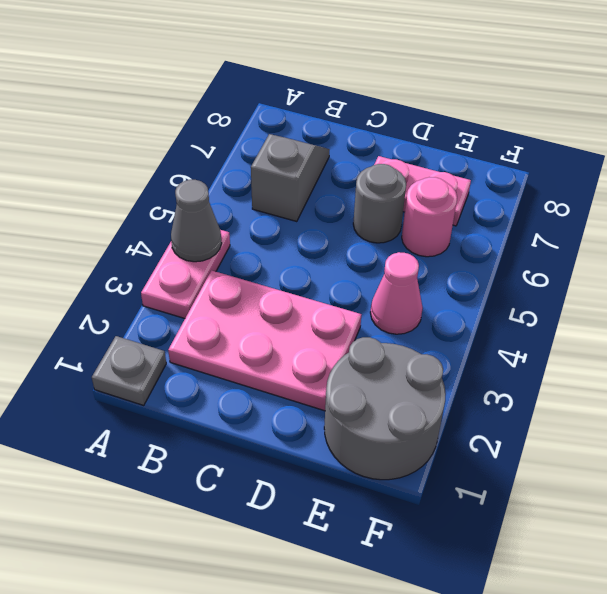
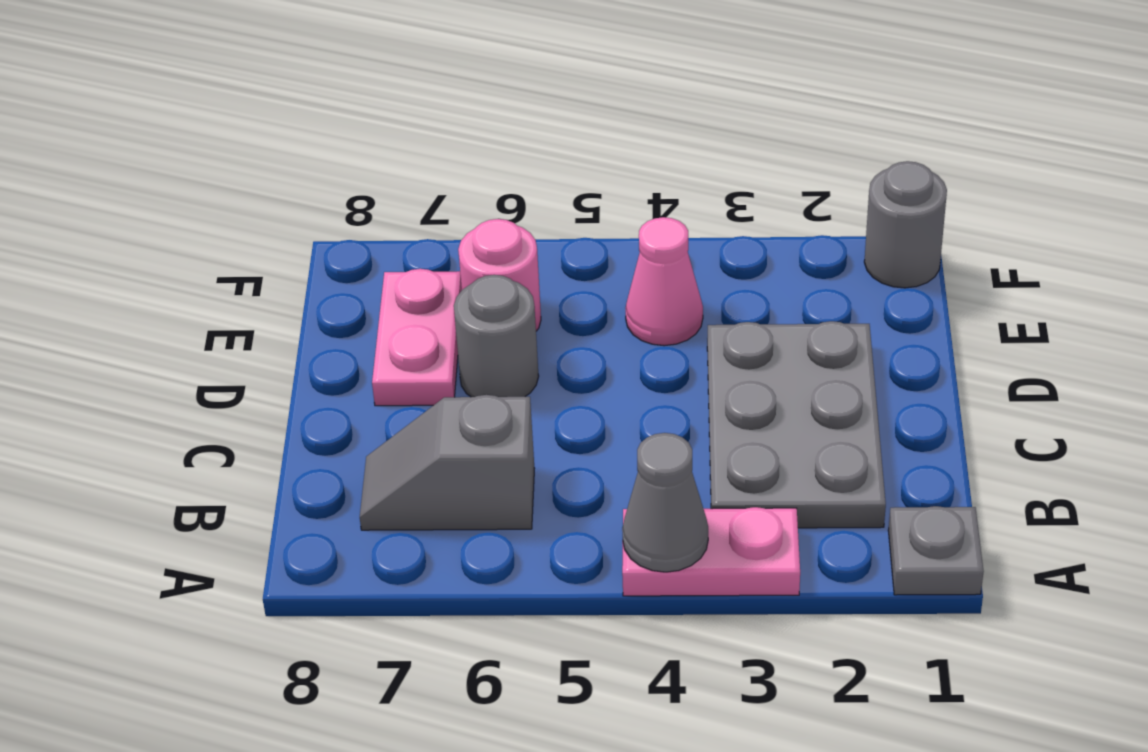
pink 2x3 plate [168,270,361,411] -> grey 2x3 plate [707,321,886,528]
grey 2x2 round brick [324,337,446,480] -> grey 1x1 round brick [864,161,947,288]

